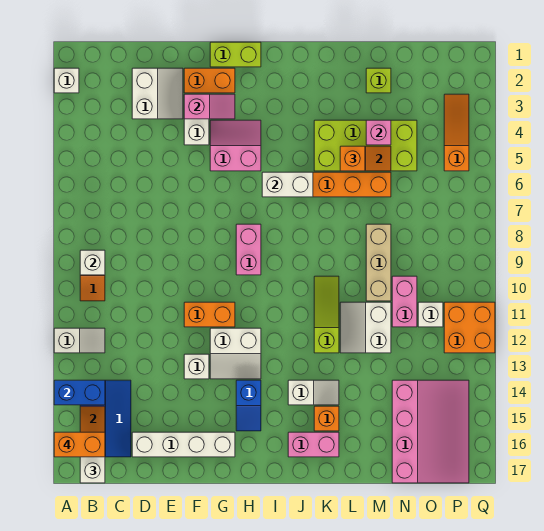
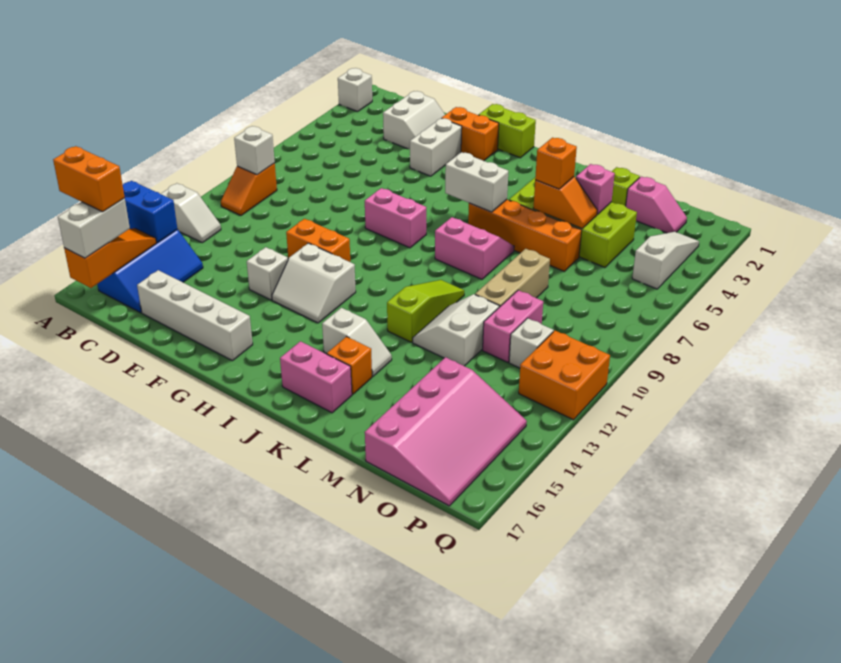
pink 1x2 slope [184,94,235,119] -> pink 1x2 slope moved to [626,176,687,233]
pink 2x2 slope [210,120,261,171] -> pink 2x2 slope moved to [435,217,514,279]
pink 1x2 brick [236,224,261,275] -> pink 1x2 brick turned to [365,188,426,248]
blue 1x2 slope [236,380,261,431] -> none
orange 1x3 slope [444,94,469,171] -> white 1x3 slope [632,232,699,289]

